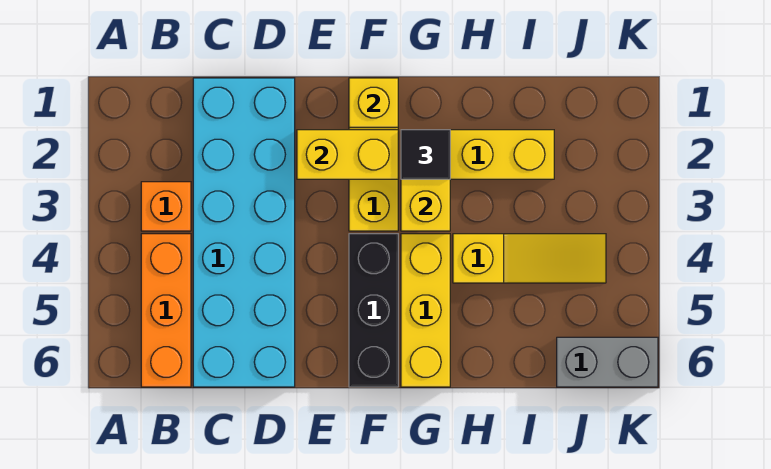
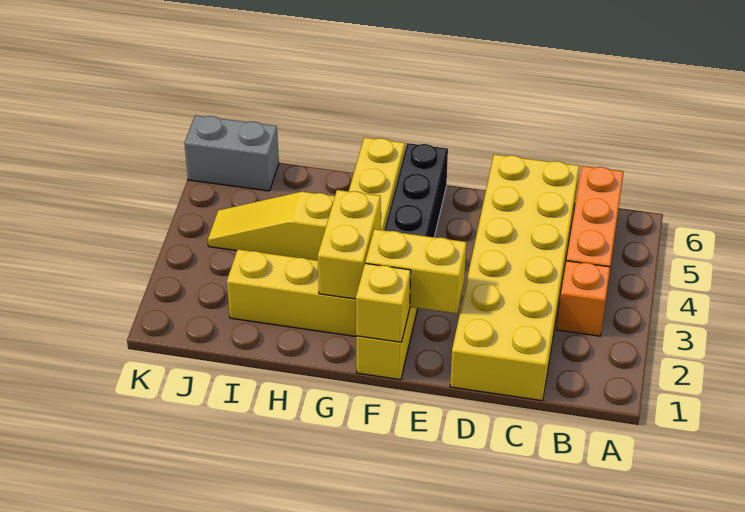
cyan 2x6 brick [193,78,295,387] -> yellow 2x6 brick [450,154,579,401]
black 1x1 tile [401,130,450,179] -> none

